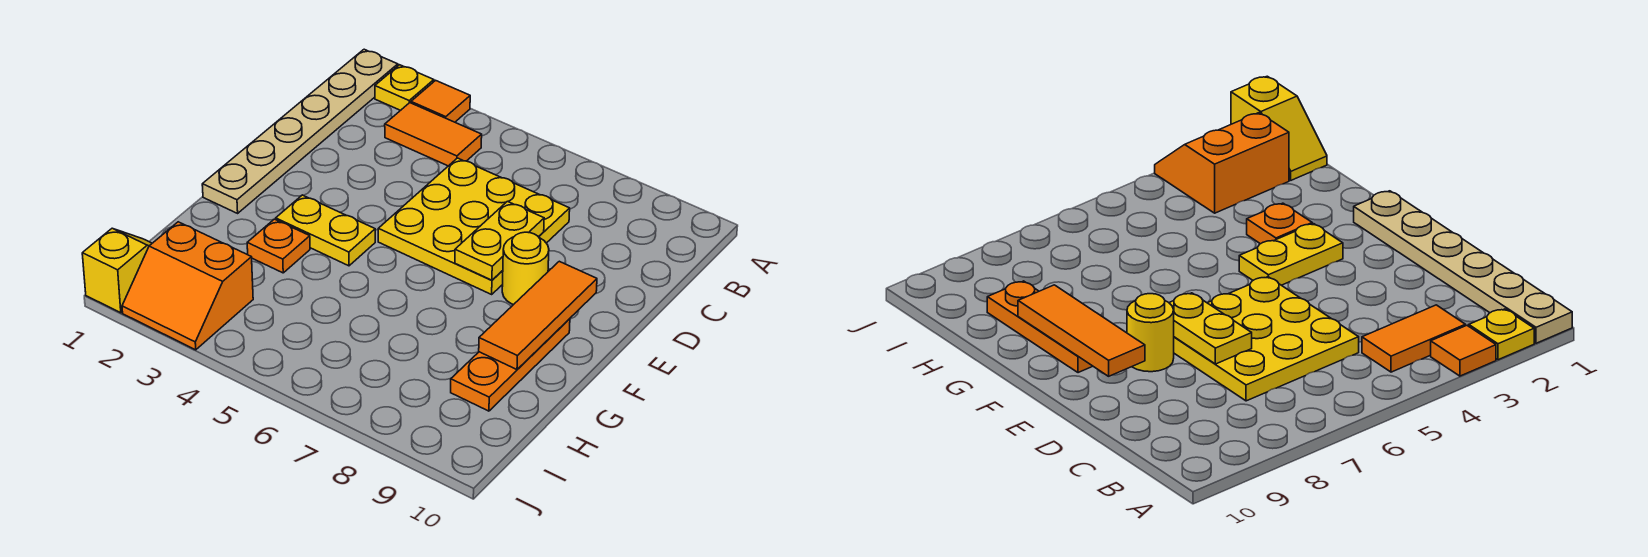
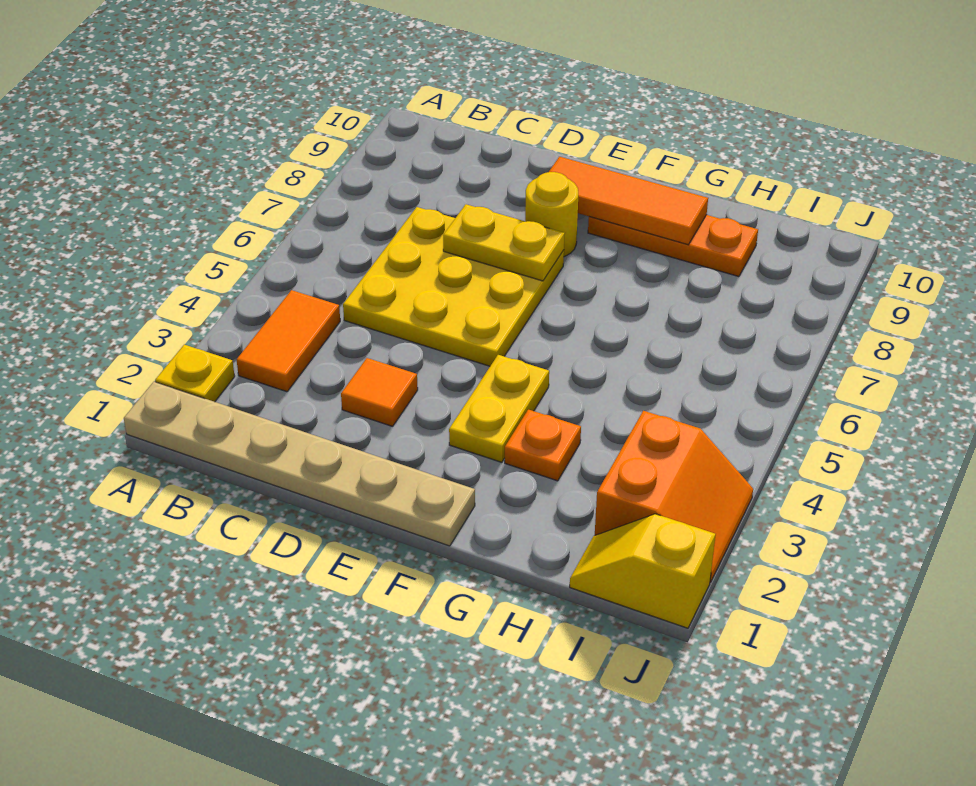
orange 1x1 tile [411,80,470,122] -> orange 1x1 tile moved to [341,358,418,426]

